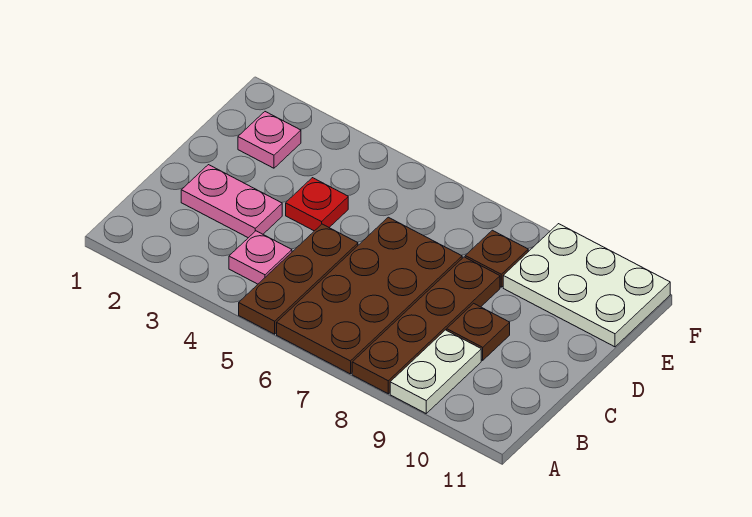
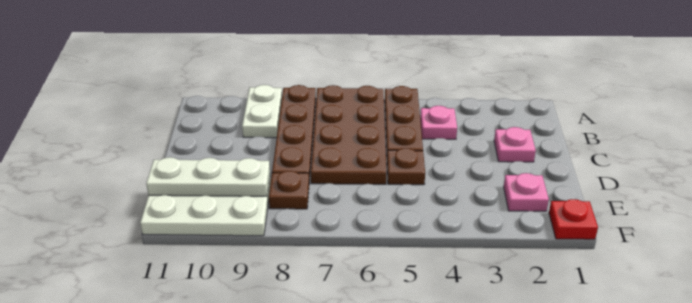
pink 1x2 plate [181,165,282,238] -> pink 1x1 plate [494,127,536,162]
brown 1x1 plate [447,303,510,360] -> brown 1x1 plate moved to [387,148,425,185]
red 1x1 plate [286,178,348,231] -> red 1x1 plate moved to [549,199,598,239]
none -> white 1x3 plate [146,157,270,196]

